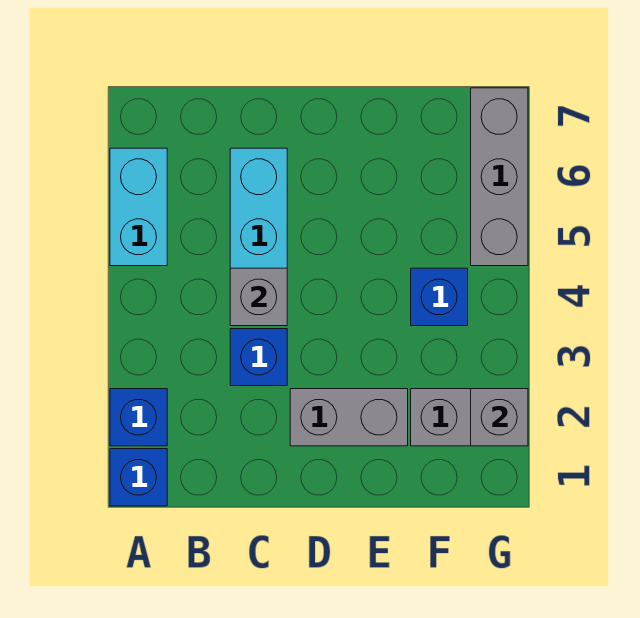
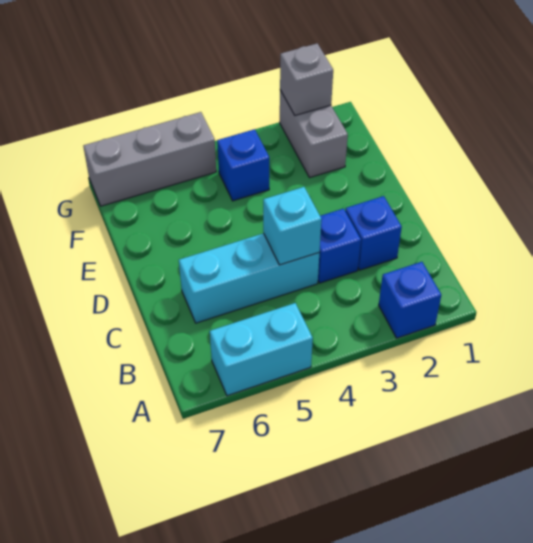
blue 1x1 brick [110,449,167,506] -> blue 1x1 brick moved to [345,196,402,270]
grey 1x1 brick [230,268,287,326] -> cyan 1x1 brick [263,187,321,265]
grey 1x2 brick [290,389,408,446] -> none

